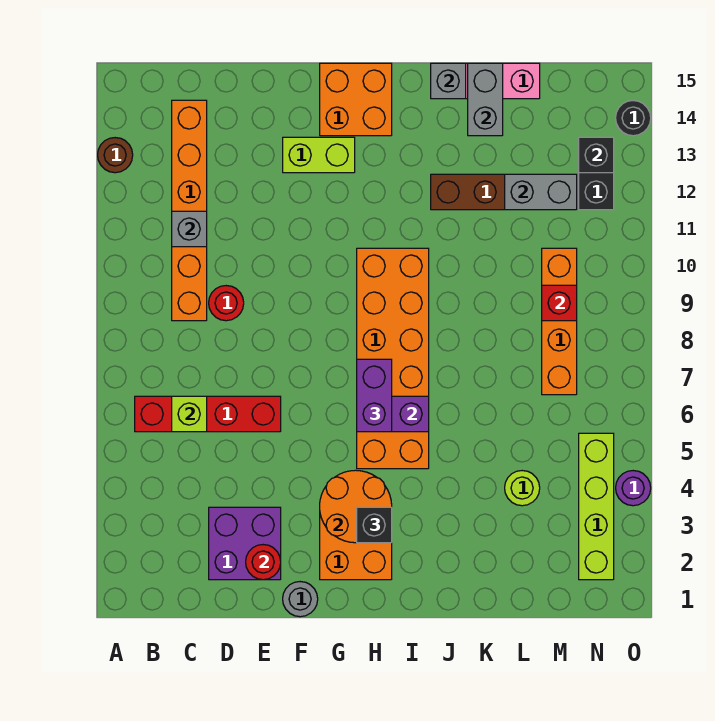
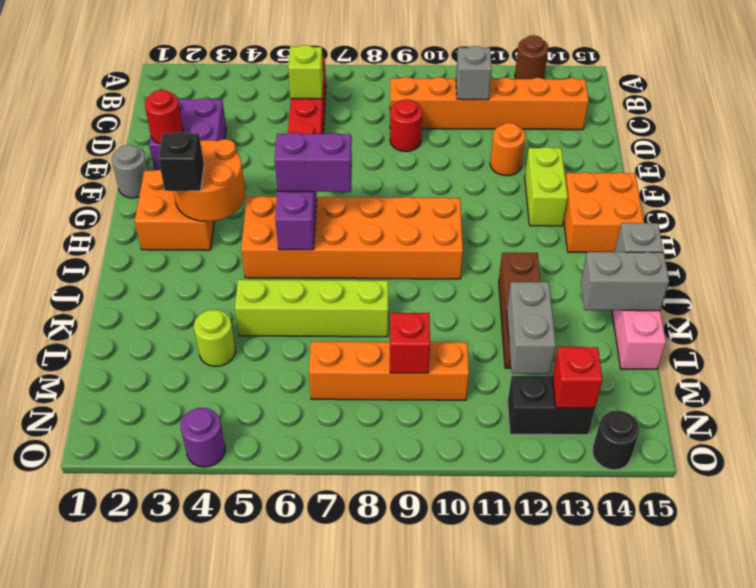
none -> orange 1x1 round brick [490,123,526,176]
lime 1x4 brick [579,433,614,580] -> lime 1x4 brick moved to [235,280,388,337]
black 1x1 brick [579,137,614,173] -> red 1x1 brick [552,347,603,408]

